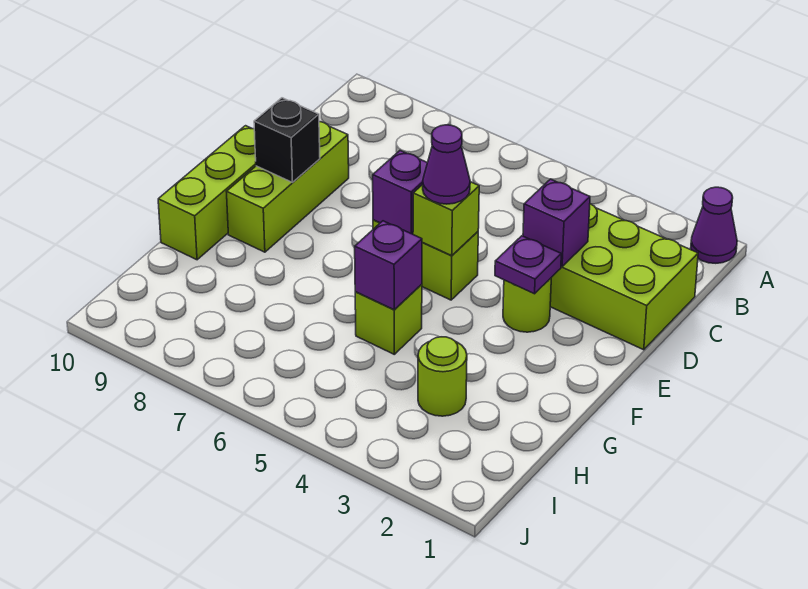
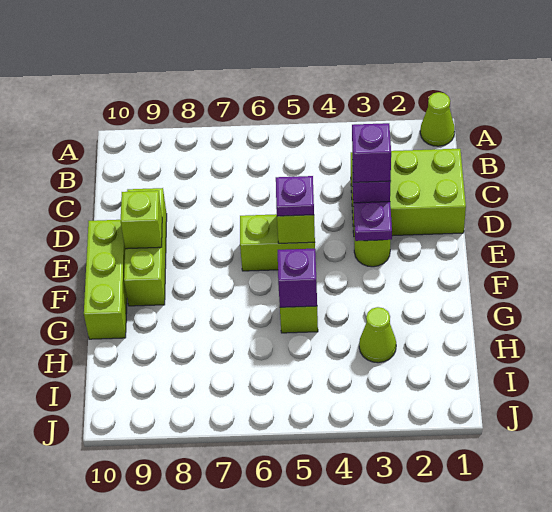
purple 1x1 cone [691,187,737,263] -> lime 1x1 cone [420,92,455,146]
purple 1x1 cone [423,125,470,204] -> purple 1x1 plate [276,176,314,216]
purple 1x1 brick [373,151,427,234] -> purple 1x1 brick moved to [352,123,391,182]
black 1x1 brick [254,98,320,182] -> lime 1x1 brick [121,191,162,249]
lime 1x1 round brick [418,337,467,416] -> lime 1x1 cone [359,307,396,363]

